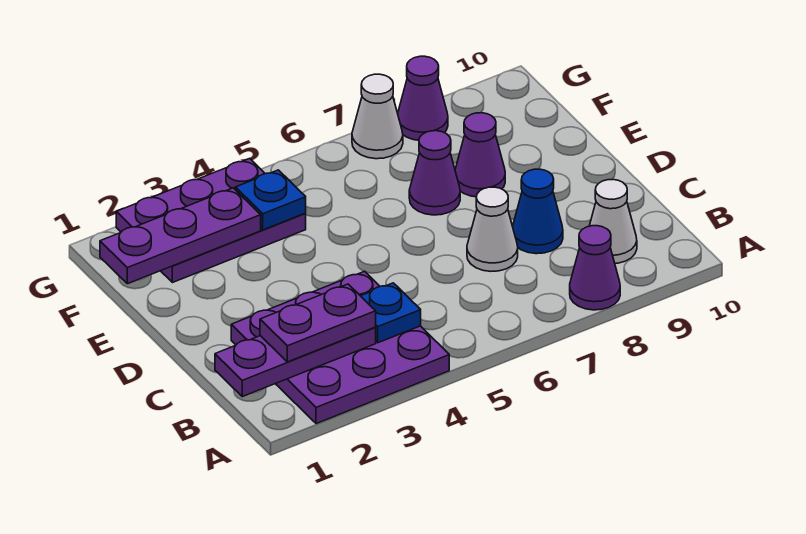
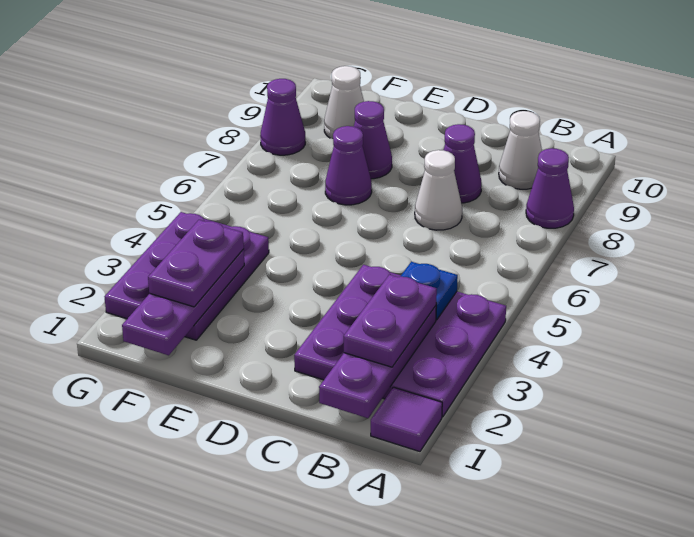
none -> purple 1x1 tile [371,387,442,452]
blue 1x1 cone [513,169,563,254] -> purple 1x1 cone [444,124,482,203]
none -> purple 1x2 plate [148,220,244,307]
blue 1x1 plate [235,170,306,230] -> none
white 1x1 cone [352,74,403,159] -> white 1x1 cone moved to [324,66,364,139]

